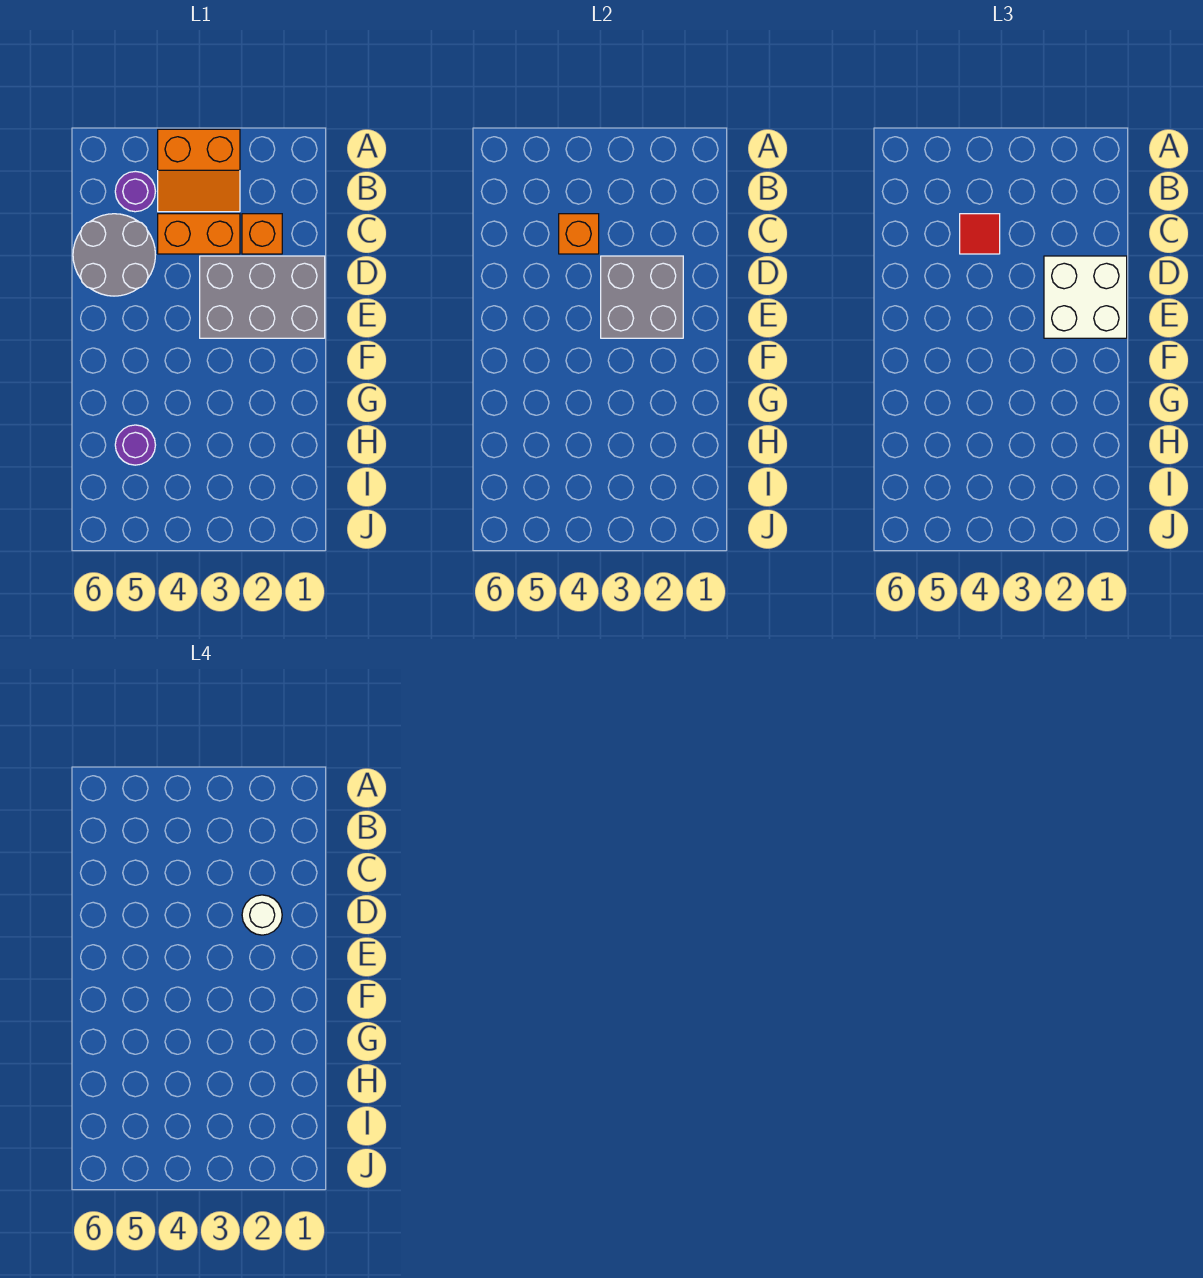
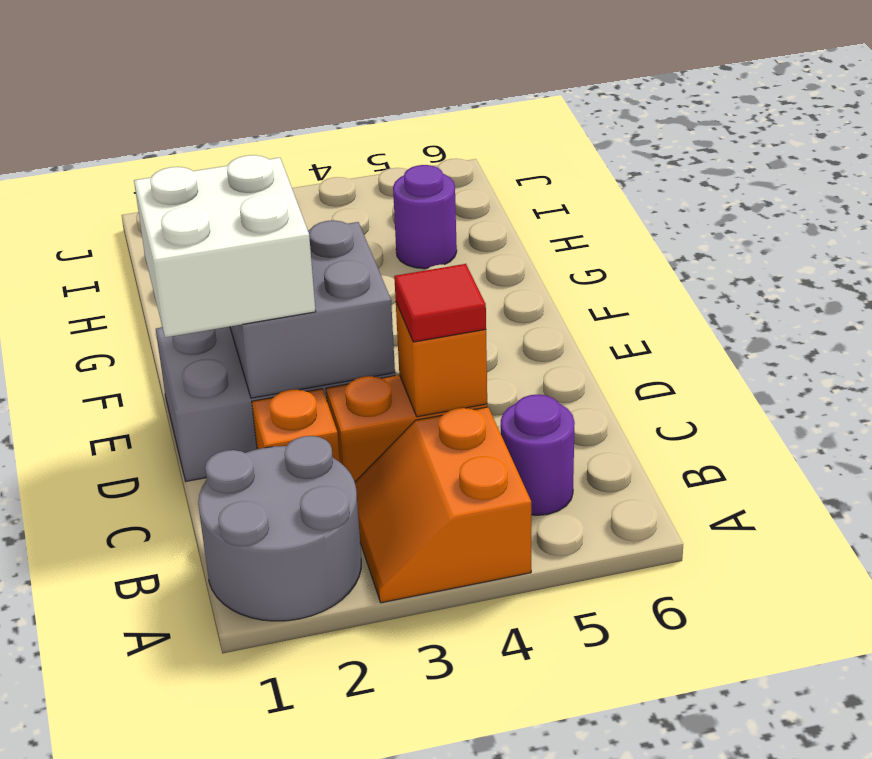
orange 2x2 slope [158,129,240,212] -> orange 2x2 slope turned to [355,407,531,603]
grey 2x2 round brick [73,214,155,296] -> grey 2x2 round brick moved to [198,436,361,621]
white 1x1 round brick [242,895,282,935] -> none

